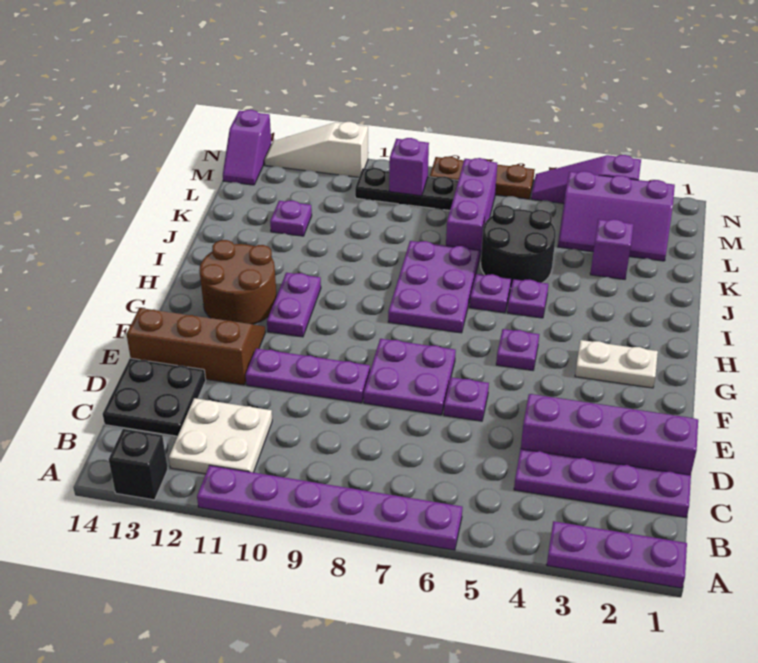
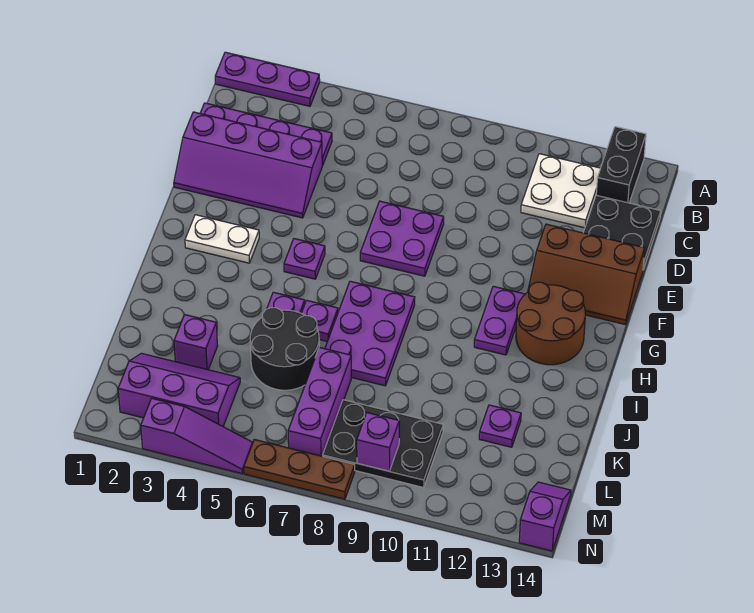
purple 1x6 plate [197,465,463,550] -> none
black 1x1 brick [109,429,168,500] -> black 1x2 brick [596,127,646,203]
purple 1x1 plate [444,377,489,421] -> none
purple 1x3 plate [246,348,370,403] -> none
black 1x3 plate [355,168,458,210] -> black 2x3 plate [323,400,443,488]
white 1x3 slope [265,122,368,177] -> none

